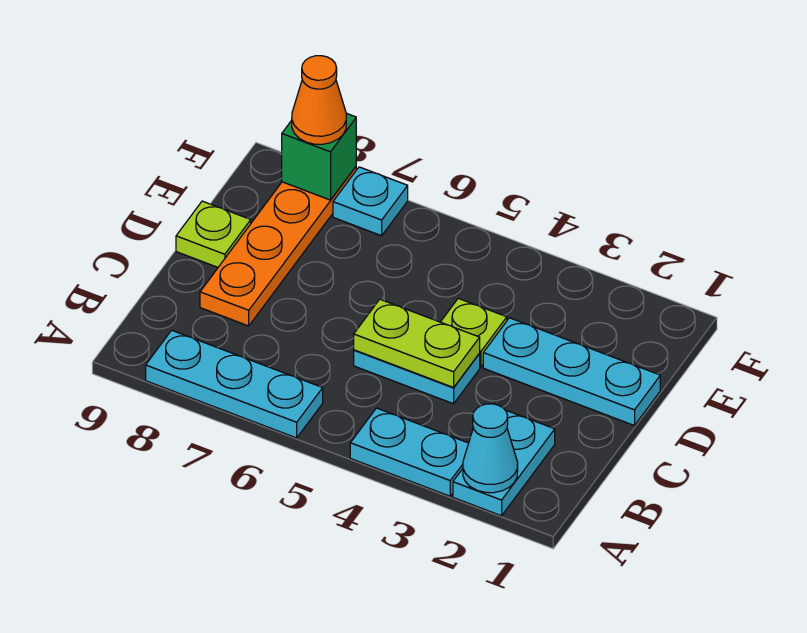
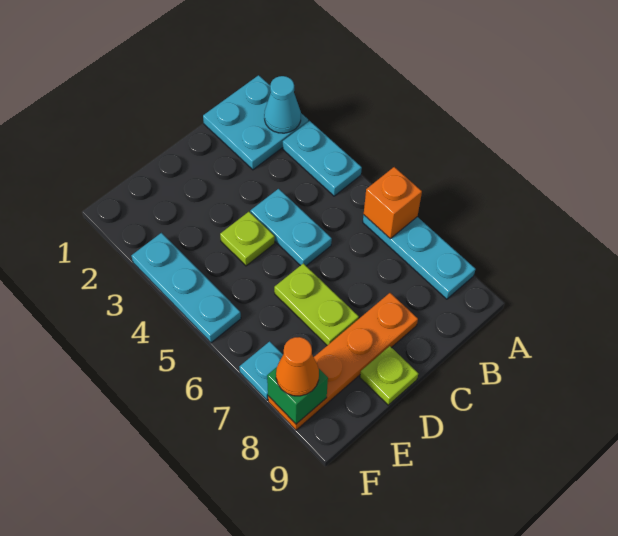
cyan 1x2 plate [453,410,555,516] -> cyan 2x2 plate [203,75,308,170]
none -> orange 1x1 brick [364,167,422,238]
lime 1x2 plate [354,299,480,388] -> lime 1x2 plate moved to [274,264,359,345]
cyan 1x3 plate [483,318,660,426] -> cyan 1x3 plate moved to [131,233,241,343]

